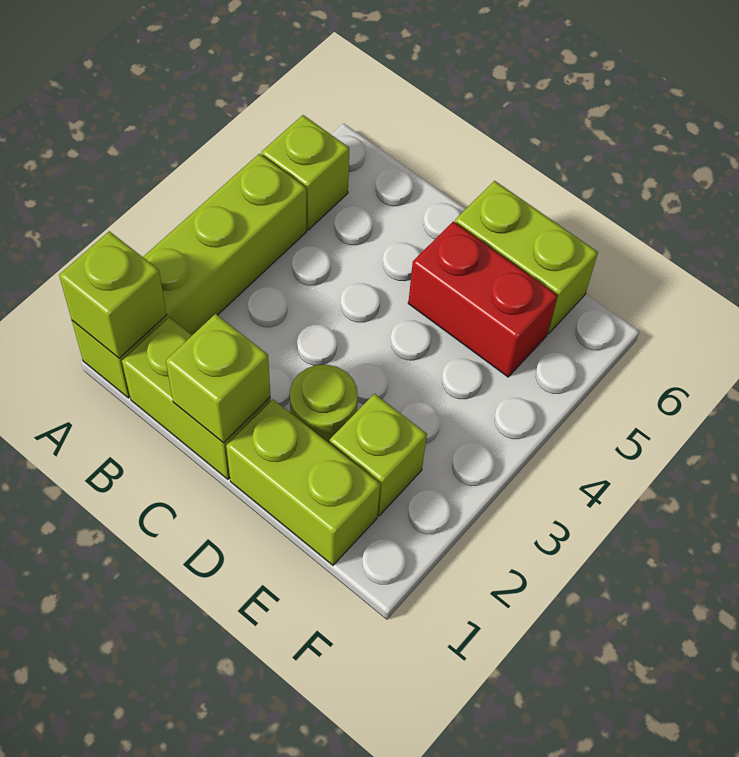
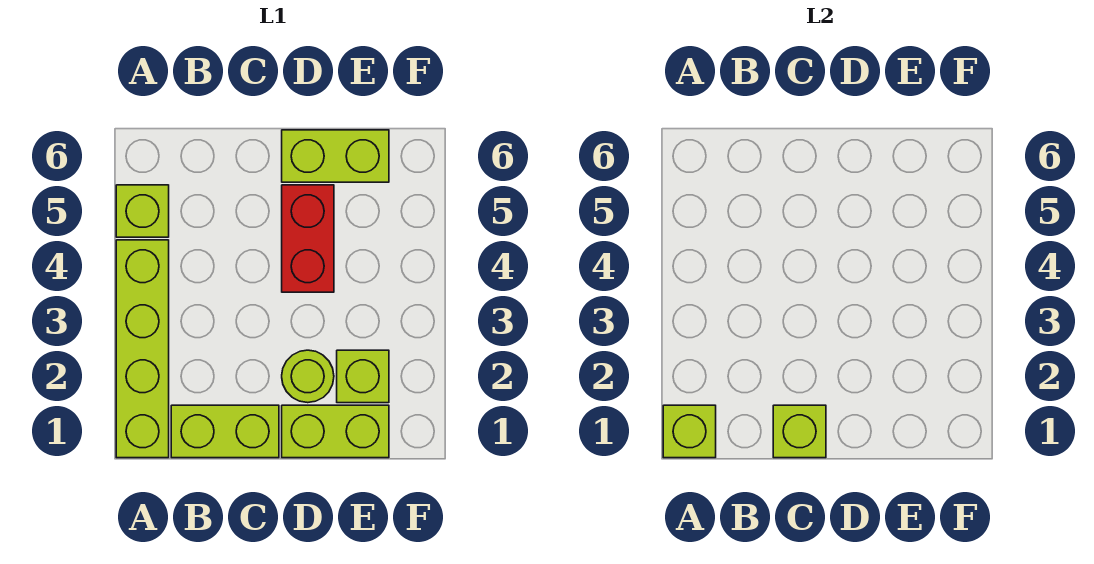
red 1x2 brick [408,221,557,377] -> red 1x2 brick turned to [282,185,334,292]

